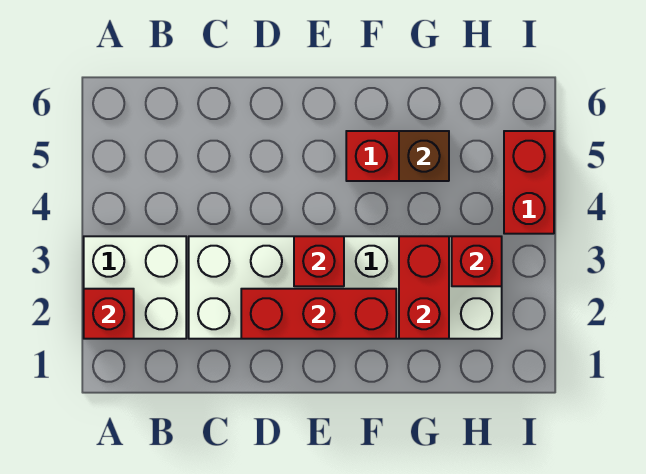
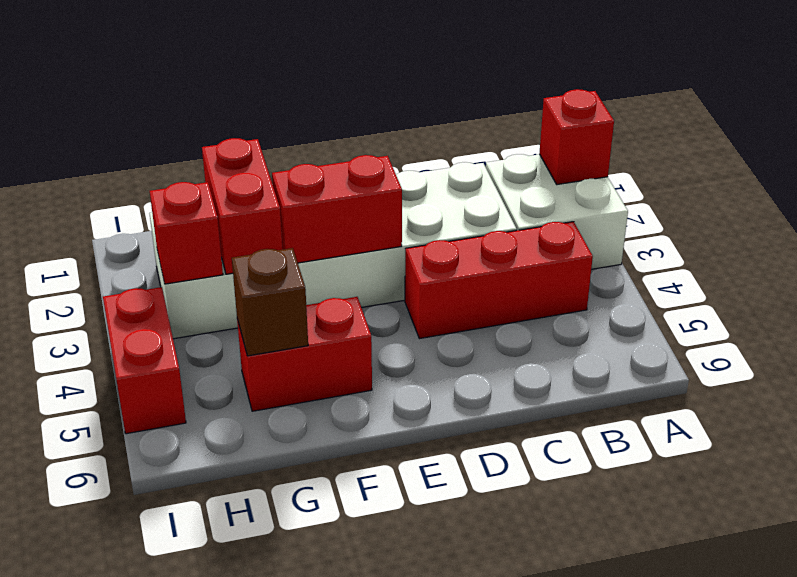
red 1x3 brick [241,289,396,339] -> red 1x3 brick moved to [405,222,593,339]
red 1x1 brick [294,236,344,286] -> red 1x2 brick [272,155,402,263]

